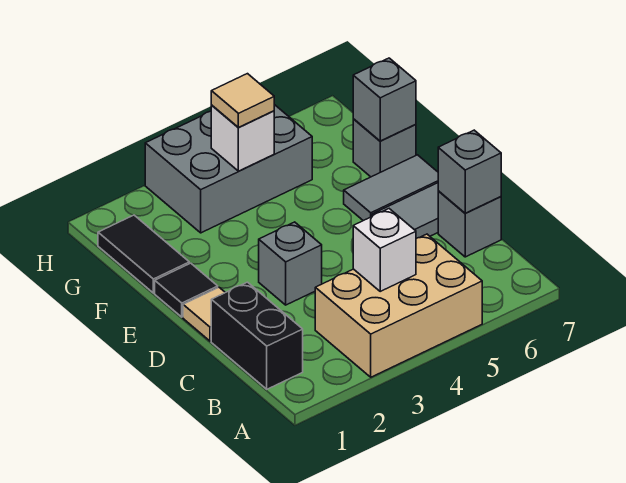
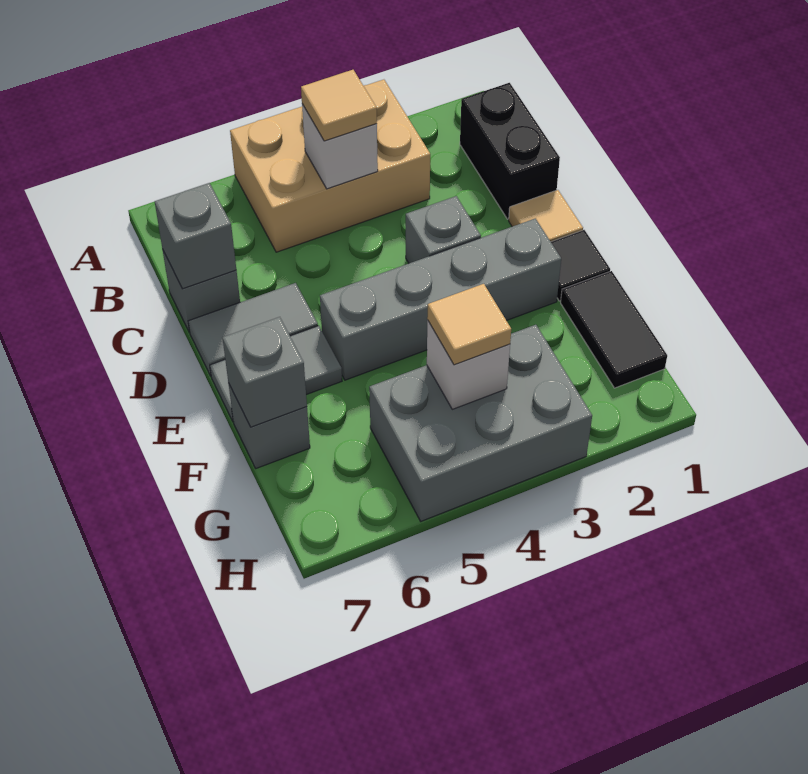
none -> tan 1x1 tile [301,70,377,141]
none -> grey 1x4 brick [320,218,561,380]

